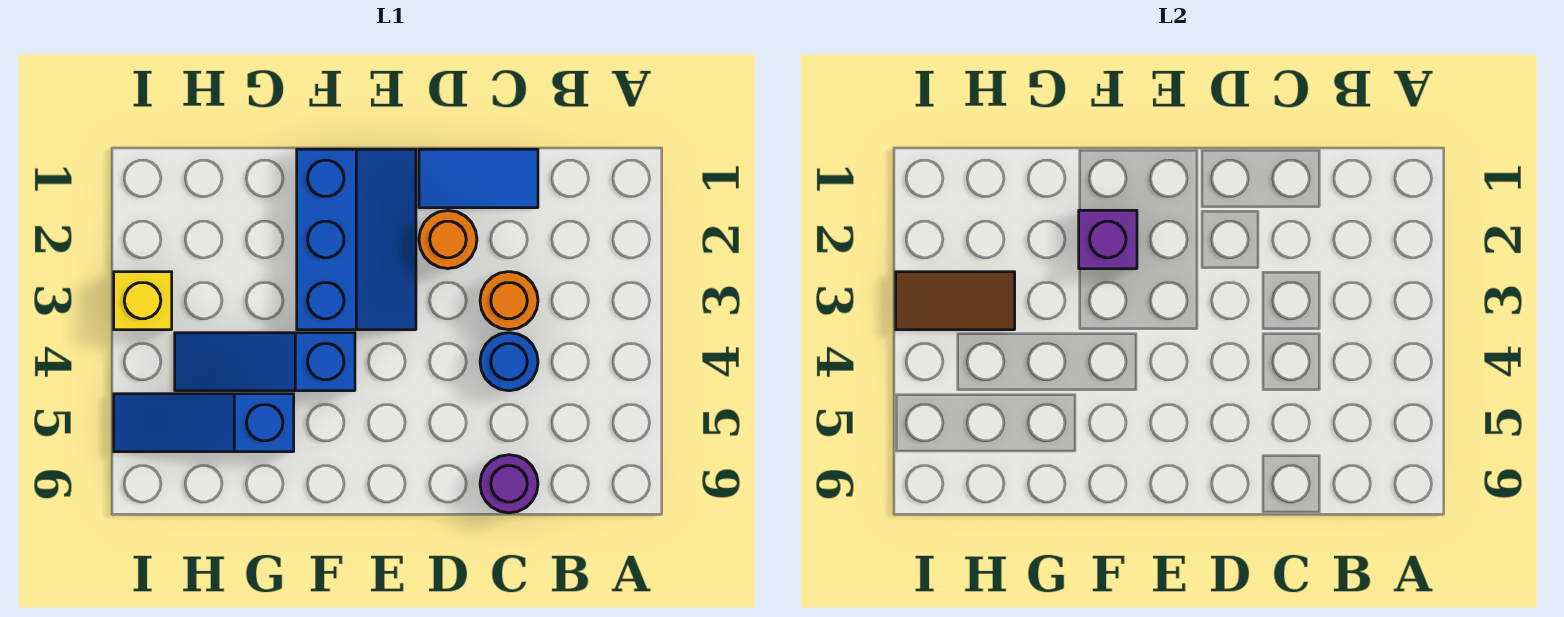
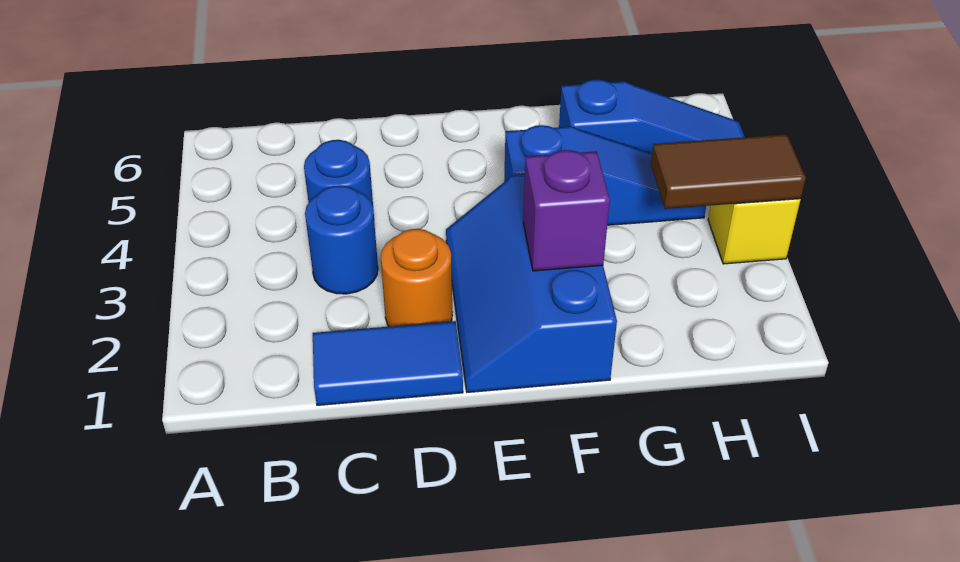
orange 1x1 round brick [480,272,538,330] -> blue 1x1 round brick [305,185,378,294]
purple 1x1 round brick [480,455,538,513] -> none

